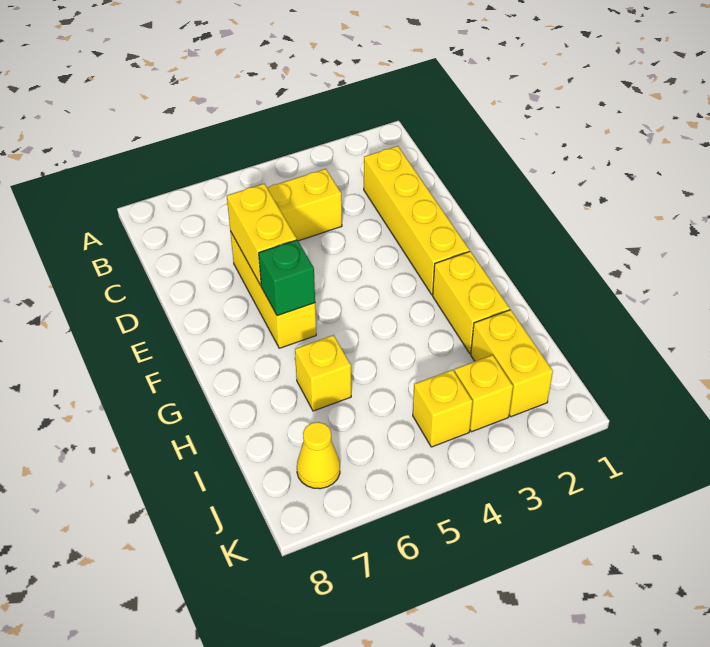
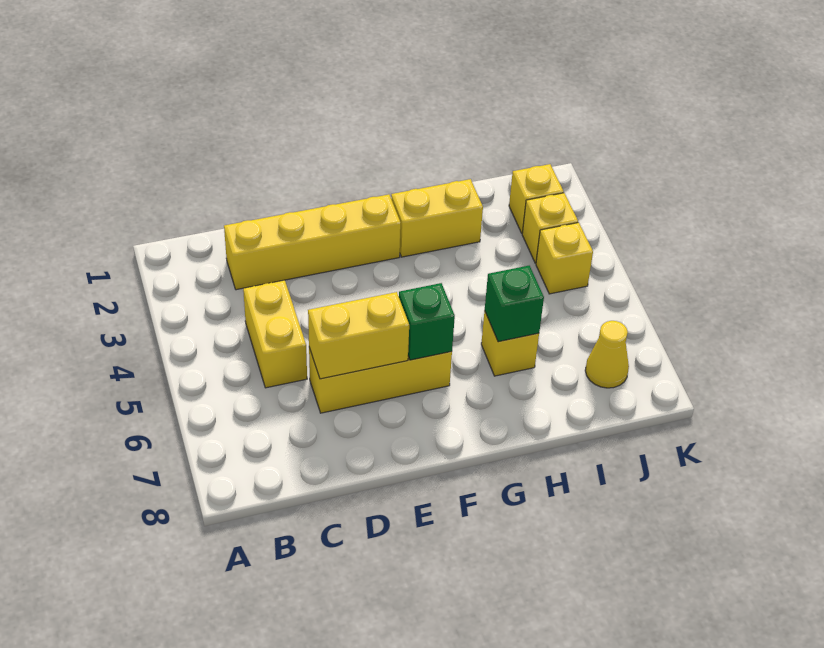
none -> green 1x1 brick [485,266,544,342]
yellow 1x2 brick [471,310,553,417] -> yellow 1x1 brick [509,164,564,233]

